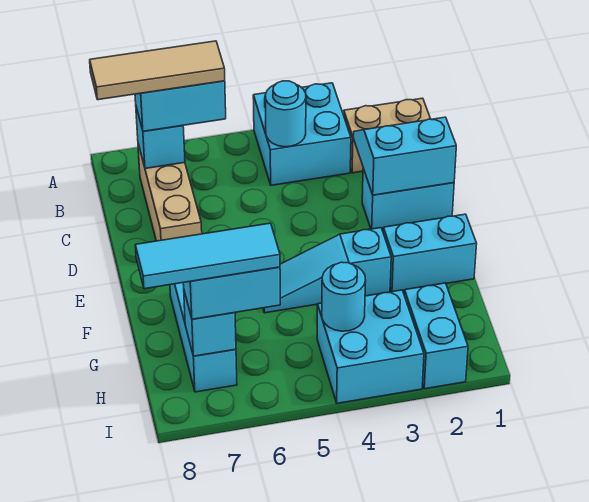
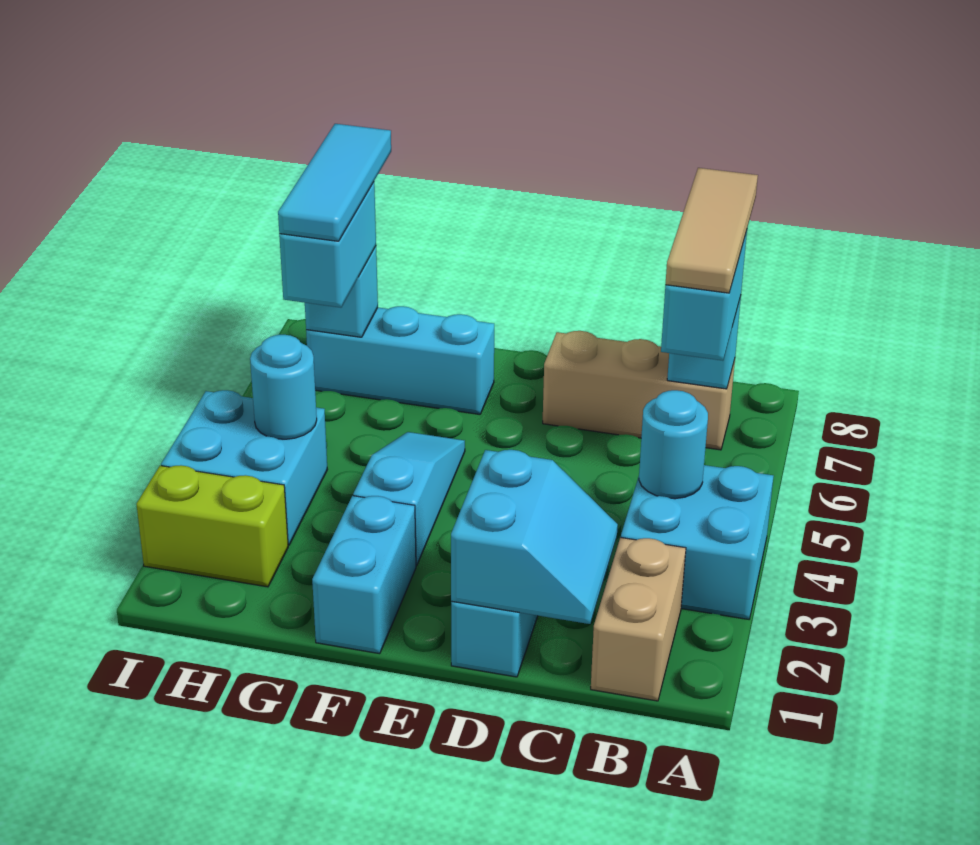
cyan 1x2 brick [404,283,468,389] -> lime 1x2 brick [137,465,288,587]

